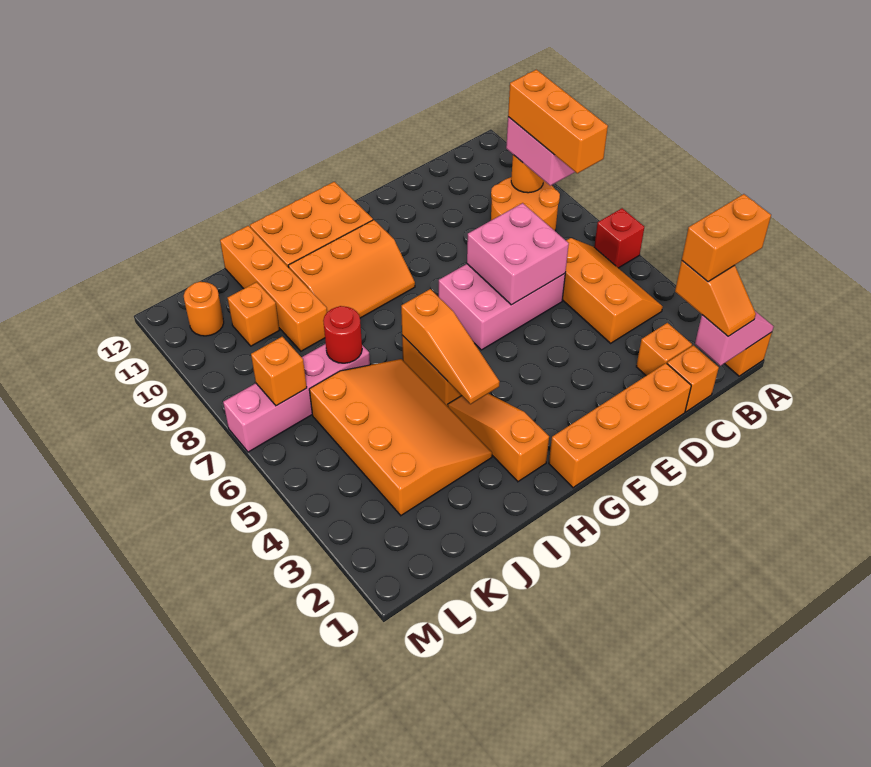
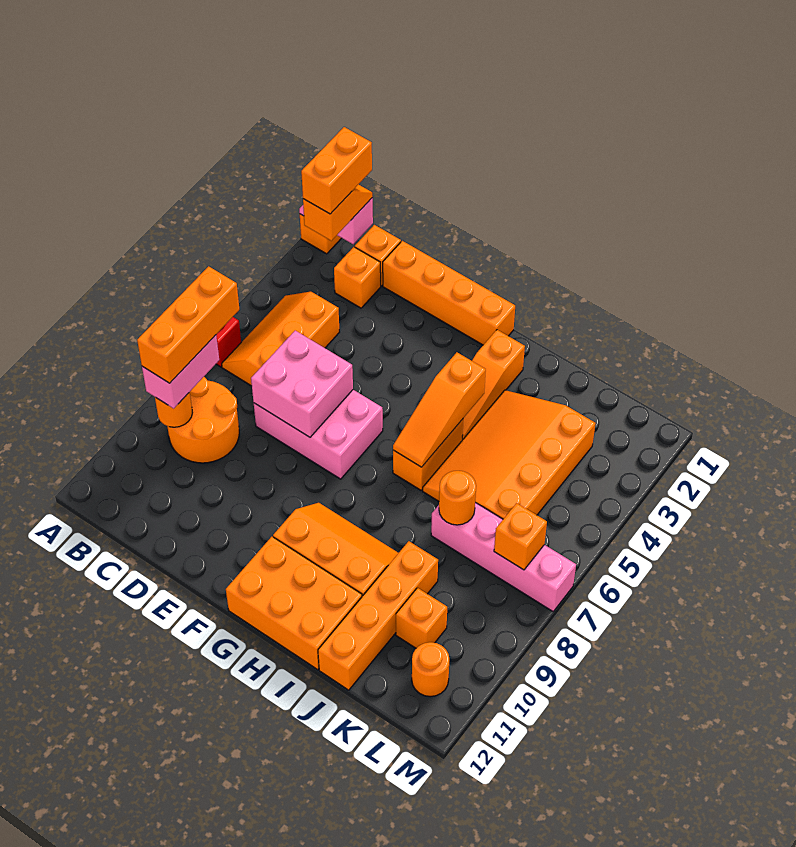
orange 1x2 brick [682,194,771,282] -> orange 1x2 brick turned to [301,127,372,214]
orange 1x3 slope [401,289,500,404] -> orange 1x3 slope turned to [393,352,486,467]
red 1x1 round brick [323,306,362,363] -> orange 1x1 round brick [439,471,476,525]

